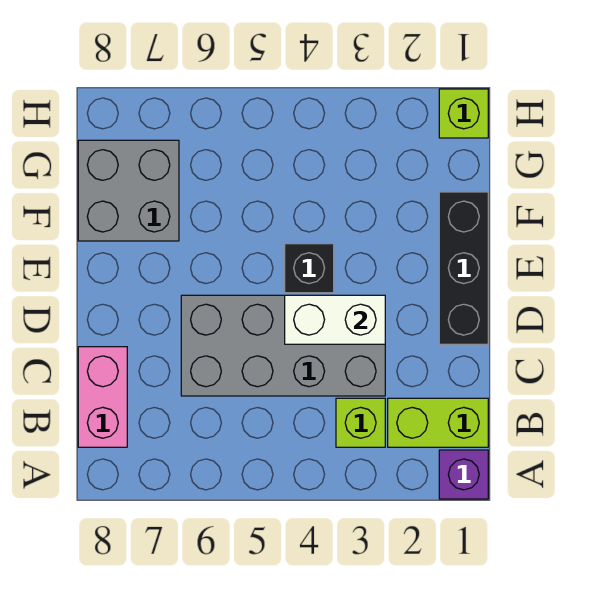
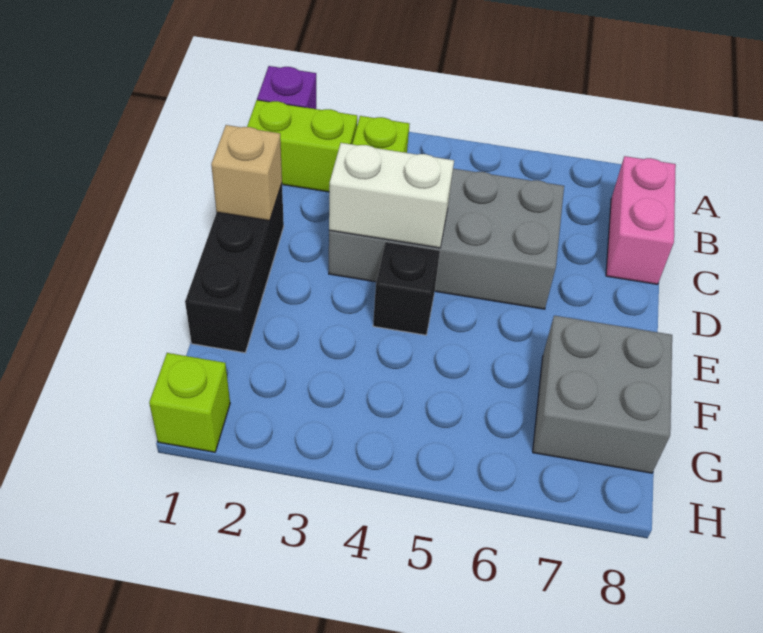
none -> tan 1x1 brick [211,125,282,221]

